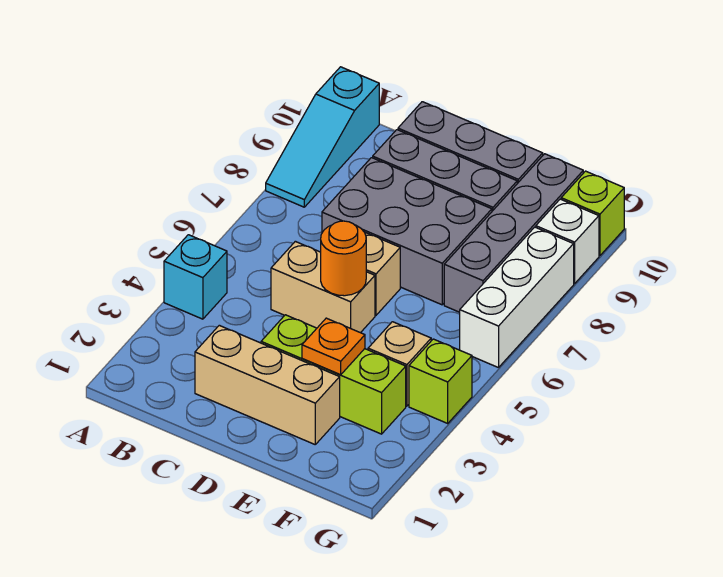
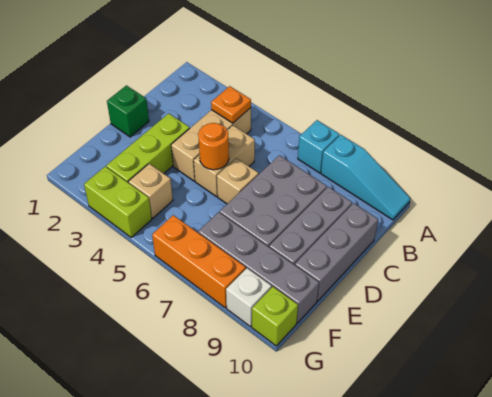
cyan 1x1 brick [164,235,227,319] -> cyan 1x1 brick moved to [298,120,340,173]
cyan 1x3 slope [266,67,379,207] -> cyan 1x3 slope turned to [321,135,410,220]
tan 1x3 brick [195,325,340,444] -> tan 1x3 brick moved to [171,108,251,181]
none -> green 1x1 brick [107,85,149,137]
orange 1x1 plate [302,318,365,375] -> orange 1x1 plate moved to [211,86,251,123]
lime 1x1 brick [409,339,472,423] -> lime 1x2 brick [84,166,152,237]
white 1x3 brick [460,227,574,368] -> orange 1x3 brick [152,215,246,308]

